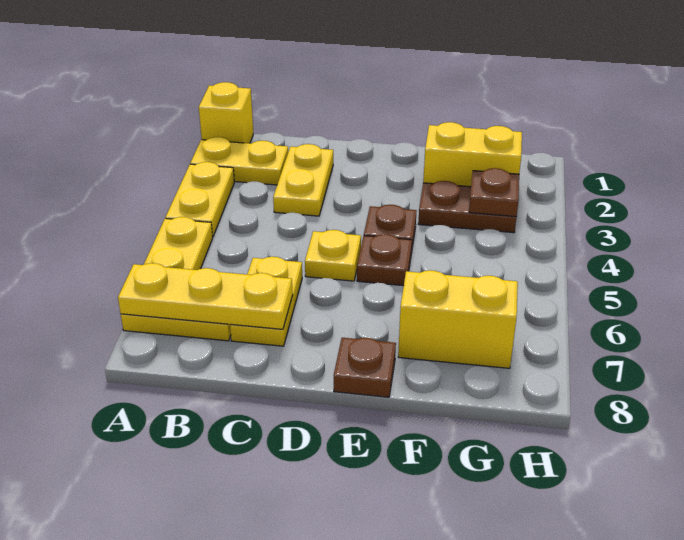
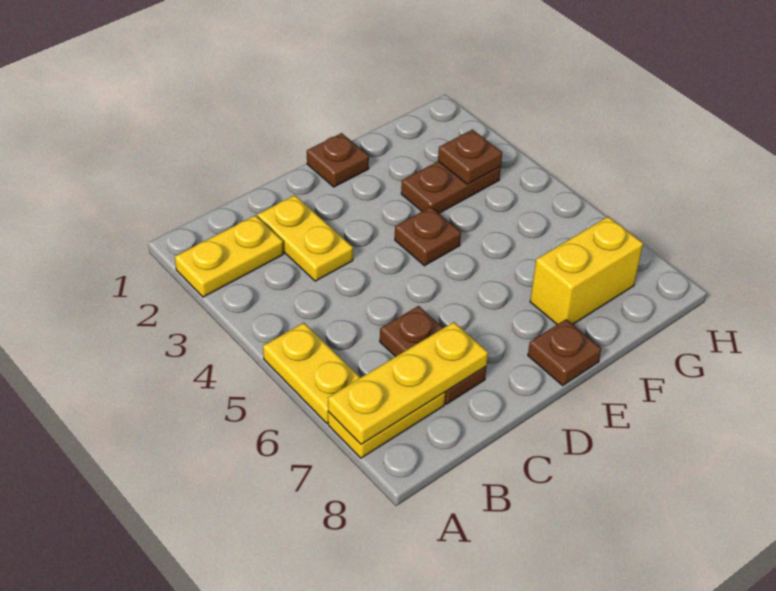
yellow 1x1 brick [199,82,253,143] -> none
yellow 1x2 plate [165,162,234,236] -> none
yellow 1x2 plate [230,257,302,346] -> brown 1x2 plate [380,306,486,404]
yellow 1x1 plate [305,230,361,281] -> none
brown 1x1 plate [357,234,412,286] -> brown 1x1 plate moved to [307,133,369,187]
yellow 1x2 brick [423,122,522,187] -> none

